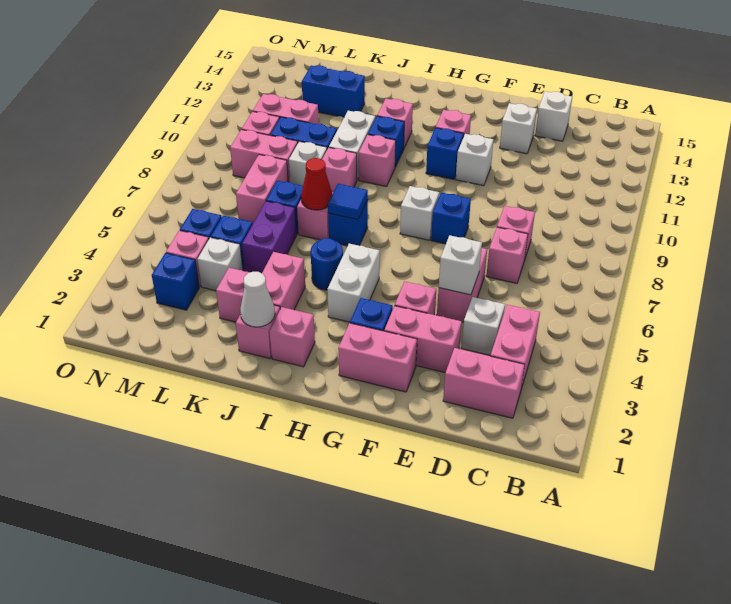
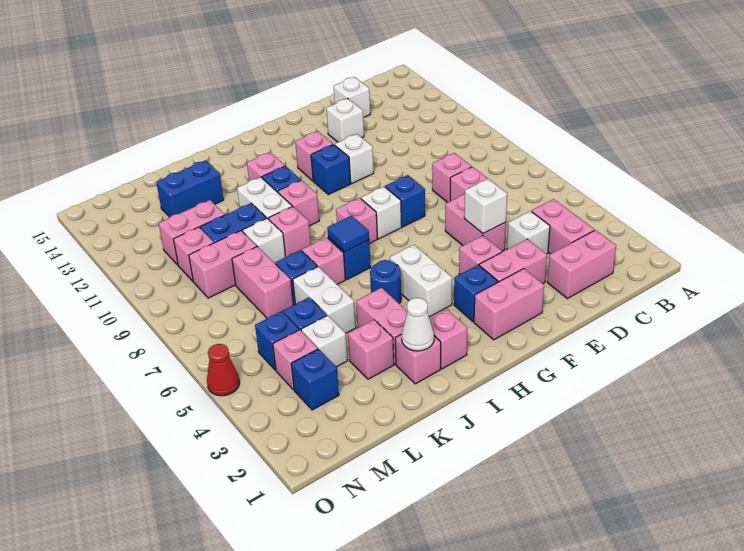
none -> pink 1x1 brick [336,198,377,244]
red 1x1 cone [301,158,332,210] -> red 1x1 cone moved to [207,344,239,396]
purple 1x2 brick [242,201,297,273] -> white 1x2 brick [293,267,356,333]

